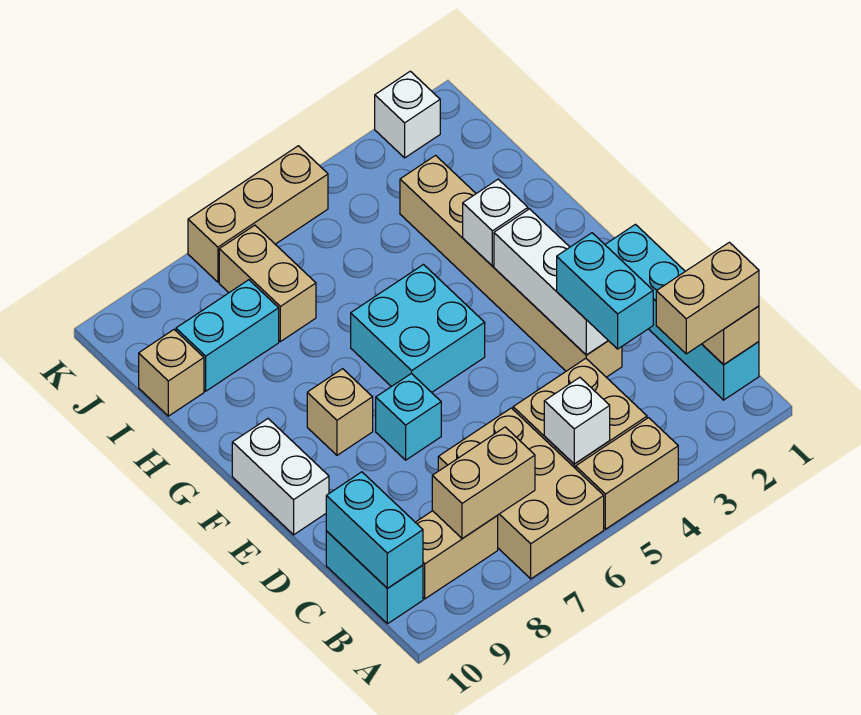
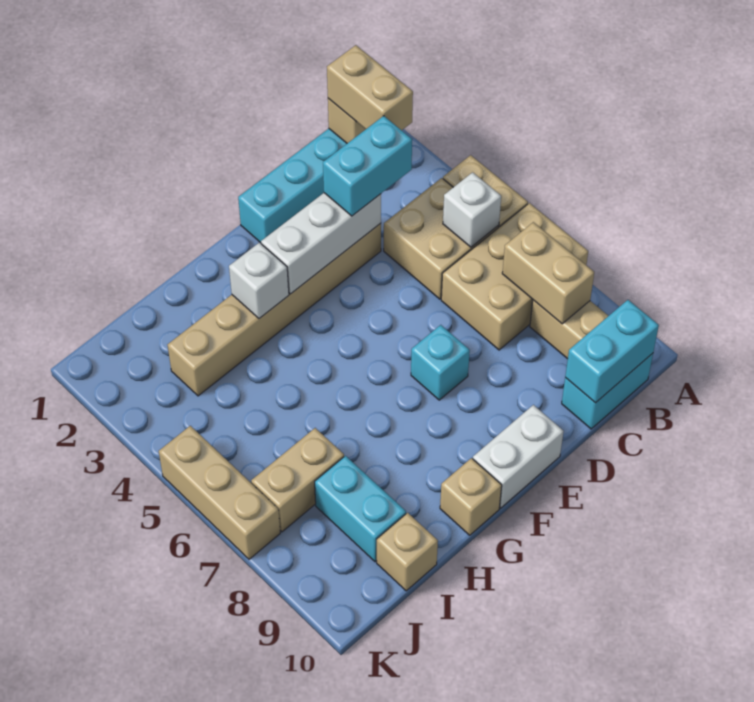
cyan 2x2 brick [351,265,485,392] -> none
tan 1x1 brick [307,369,373,455] -> tan 1x1 brick moved to [440,458,502,535]
white 1x1 brick [375,71,440,158] -> none

